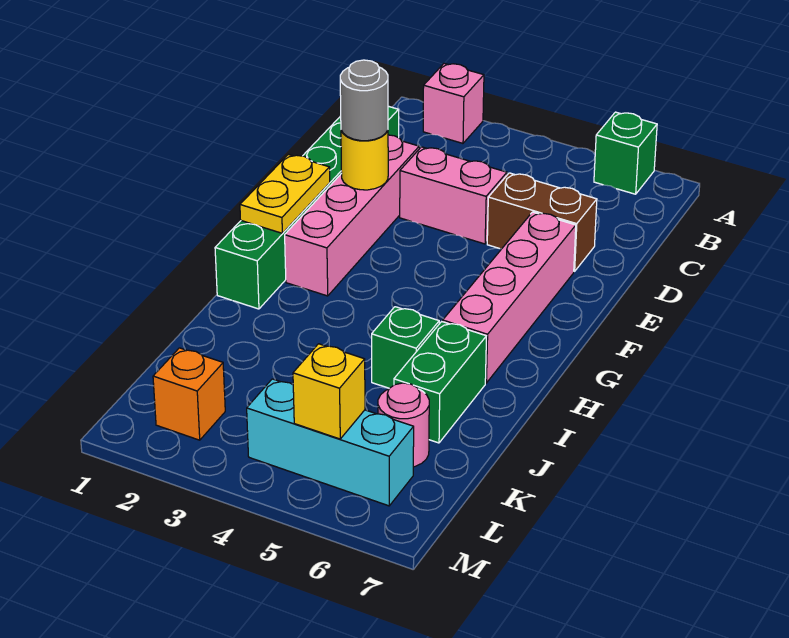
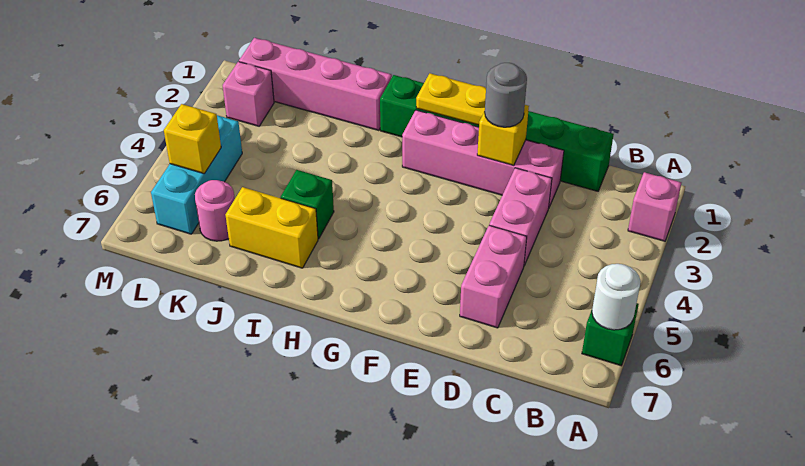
none -> white 1x1 round brick [592,264,641,330]
brown 1x2 brick [487,173,597,271] -> pink 1x2 brick [460,225,527,328]
yellow 1x1 round brick [341,131,388,190] -> yellow 1x1 brick [477,105,529,166]
pink 1x4 brick [443,212,576,383] -> pink 1x4 brick moved to [239,38,392,130]
green 1x2 brick [394,322,486,443] -> yellow 1x2 brick [226,187,318,268]
orange 1x1 brick [153,348,225,440] -> pink 1x1 brick [223,62,274,126]

